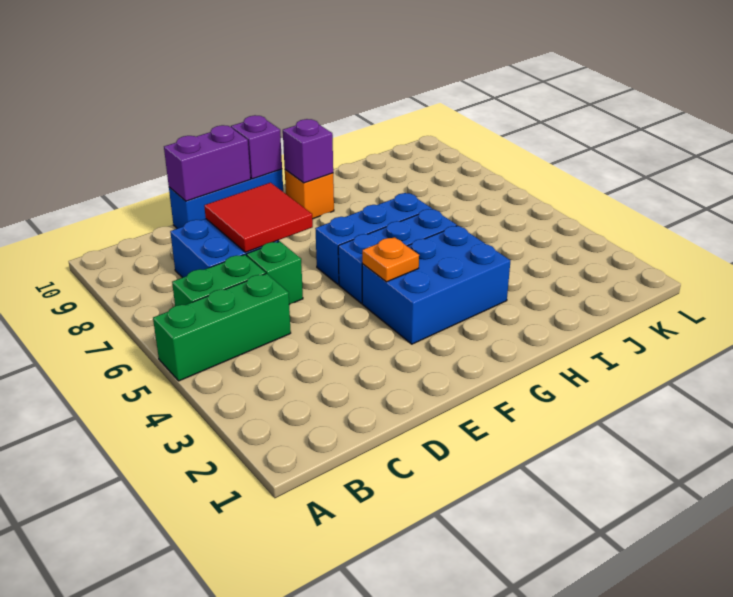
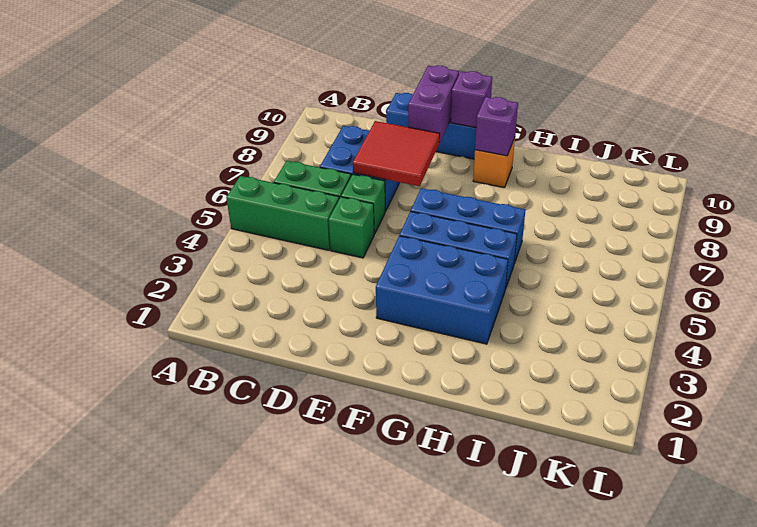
none -> green 1x1 brick [329,197,374,258]
purple 1x2 brick [164,125,251,201] -> purple 1x2 brick turned to [408,65,459,142]
orange 1x1 plate [362,237,419,282] -> none

